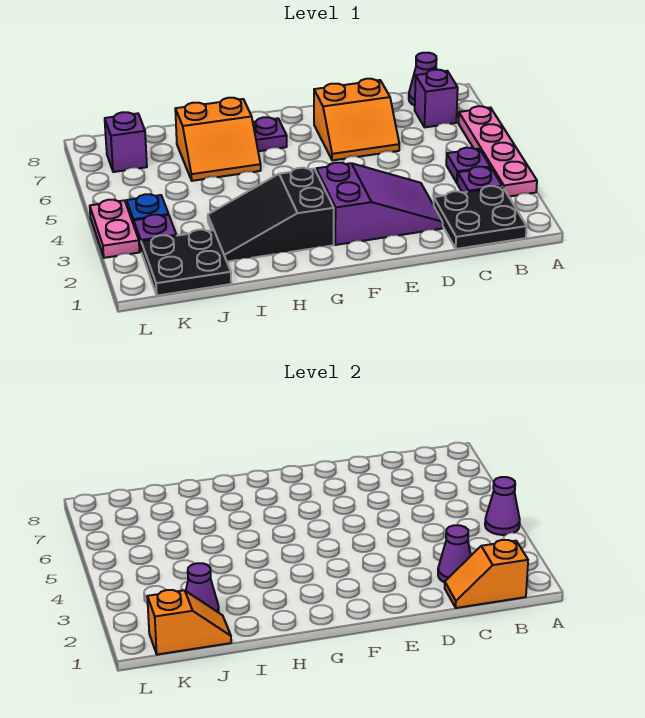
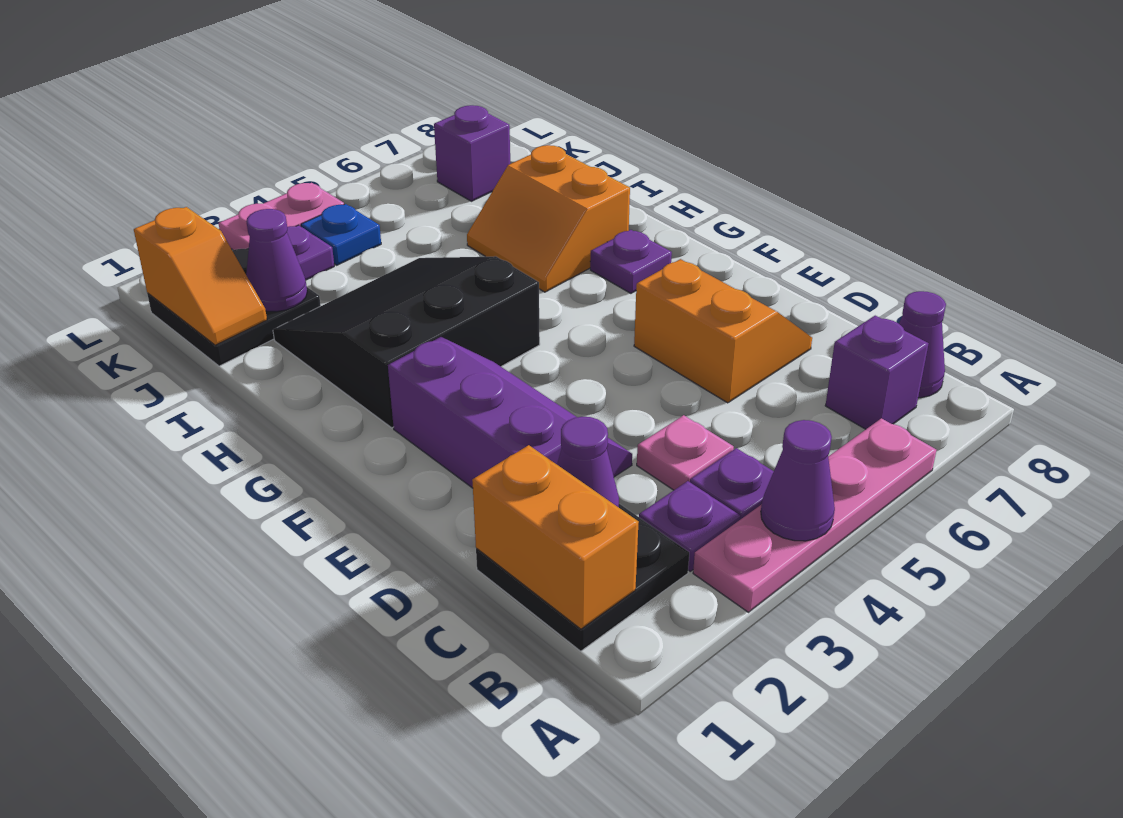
orange 1x2 slope [445,540,528,608] -> orange 1x2 brick [472,445,639,629]
none -> pink 1x1 plate [637,415,734,490]
purple 2x3 slope [316,163,443,245] -> purple 2x3 slope turned to [388,337,632,488]
orange 2x2 slope [314,79,399,160] -> orange 2x2 slope turned to [634,259,812,403]
black 2x3 slope [208,168,334,262] -> black 3x3 slope [273,256,540,428]

